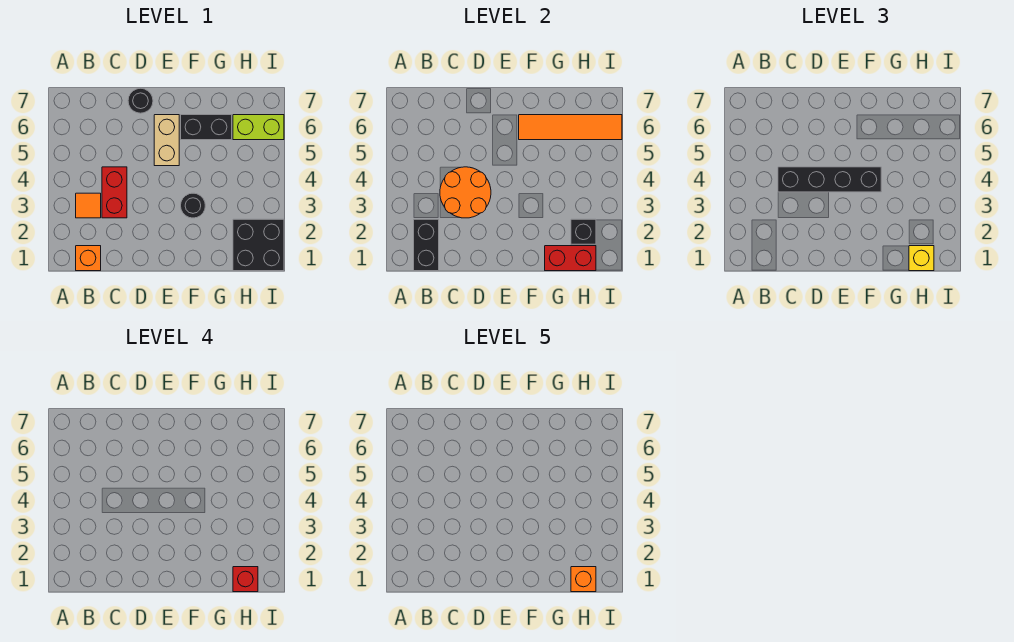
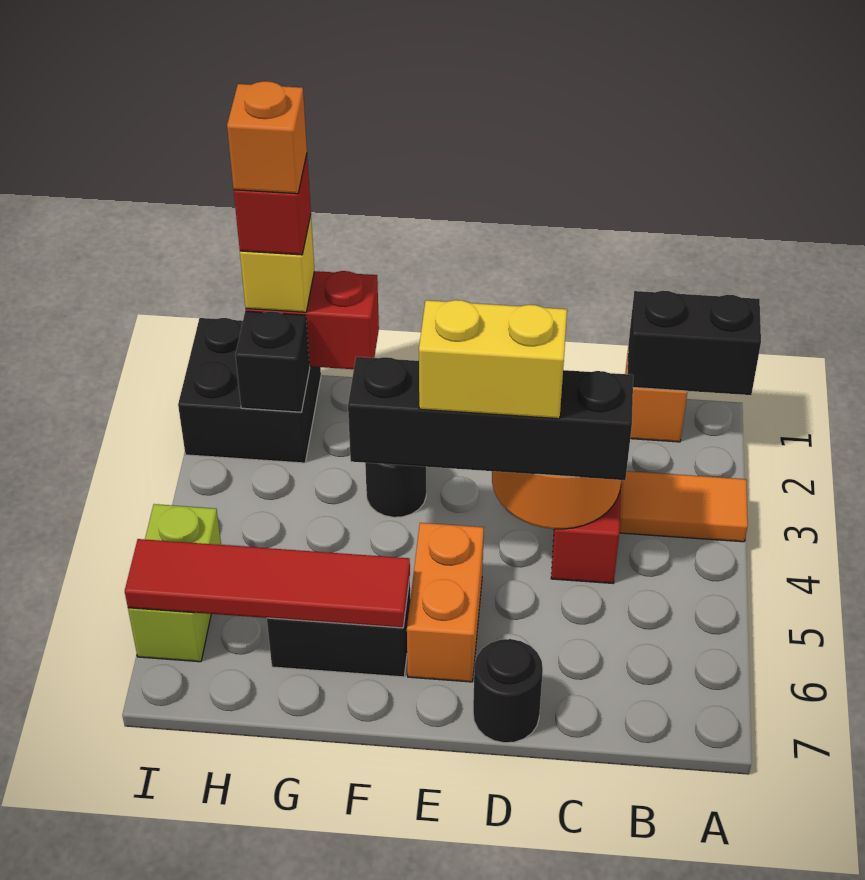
black 1x2 brick [414,219,439,271] -> black 1x2 brick turned to [628,291,761,395]
orange 1x1 tile [76,193,101,218] -> orange 1x2 tile [619,471,748,542]
none -> yellow 1x2 brick [419,300,567,419]
tan 1x2 brick [154,115,179,166] -> orange 1x2 brick [407,523,484,682]
orange 1x4 tile [519,115,622,140] -> red 1x4 tile [125,539,410,628]
lime 1x2 brick [233,115,284,140] -> lime 1x2 brick turned to [128,504,221,662]

